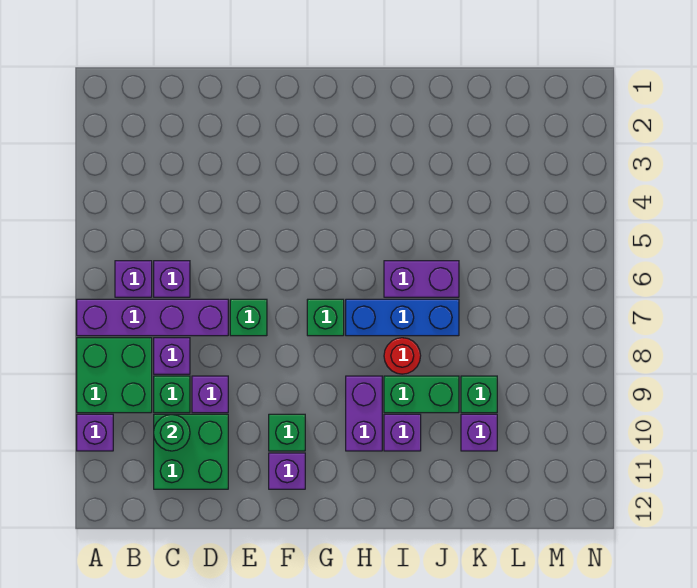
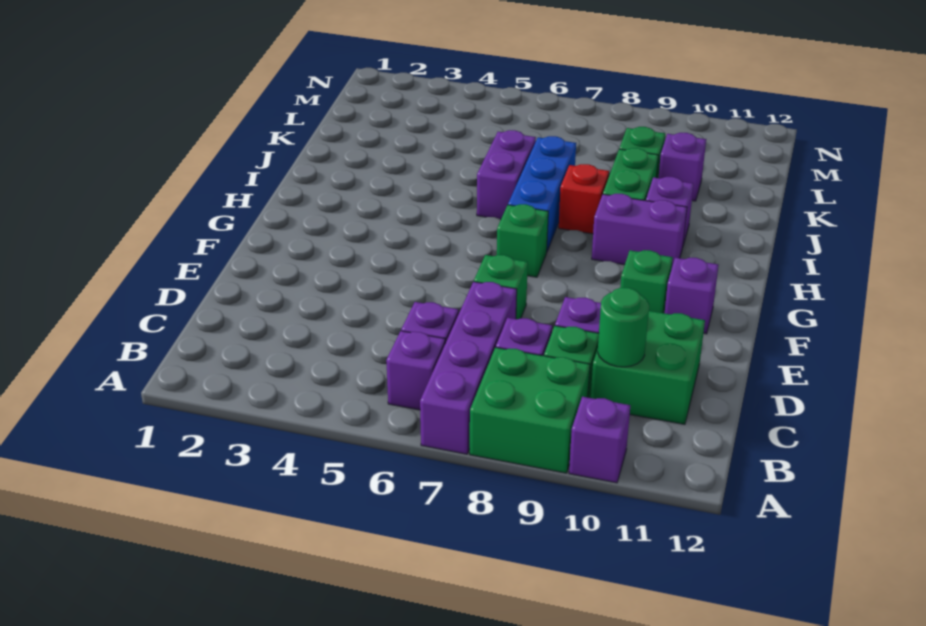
red 1x1 round brick [384,338,421,374] -> red 1x1 brick [559,164,609,234]

